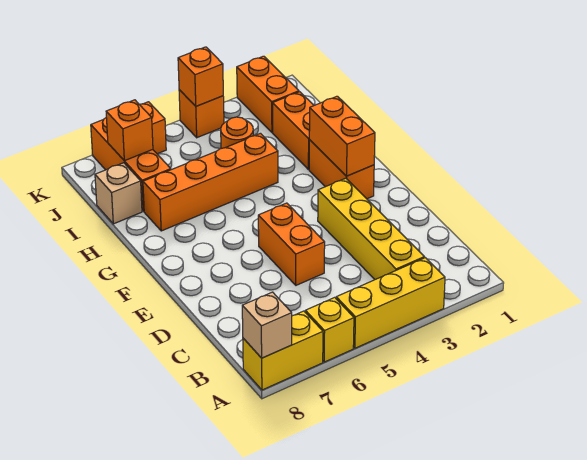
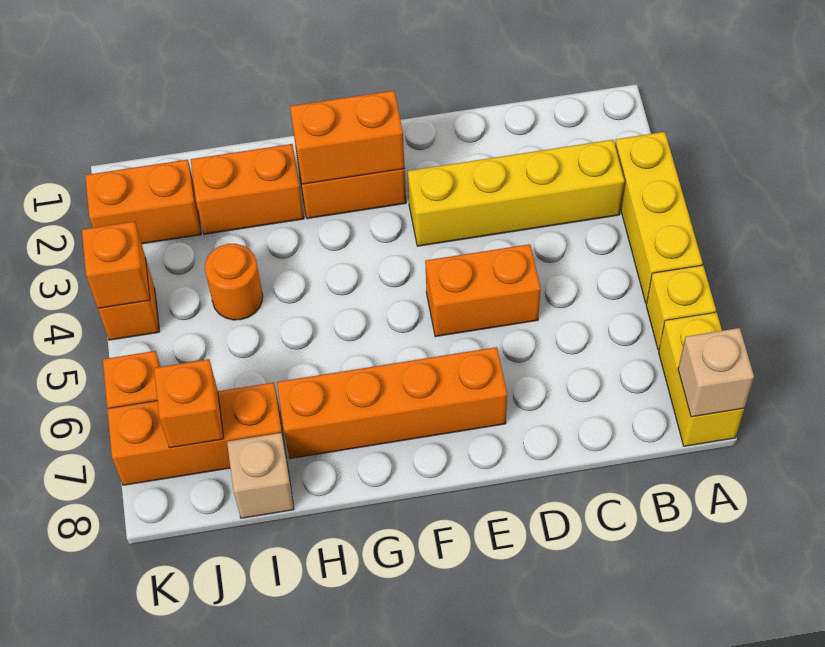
orange 1x4 brick [143,133,278,231] -> orange 1x4 brick turned to [277,347,507,459]

